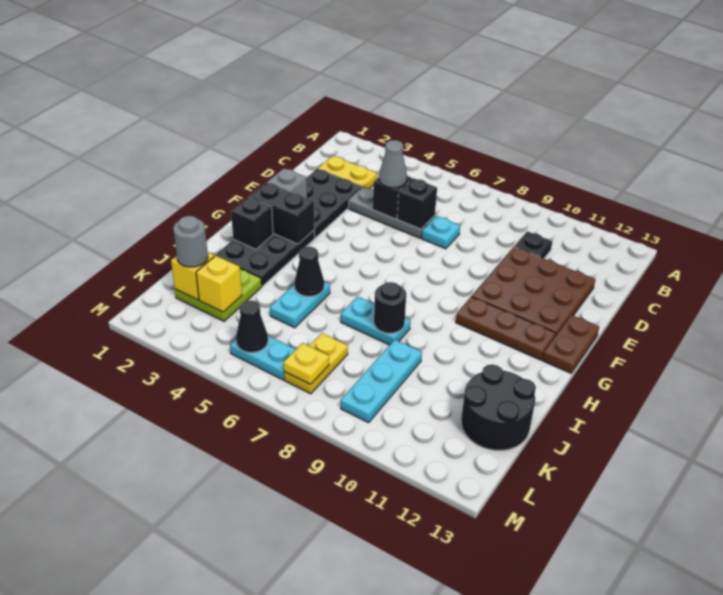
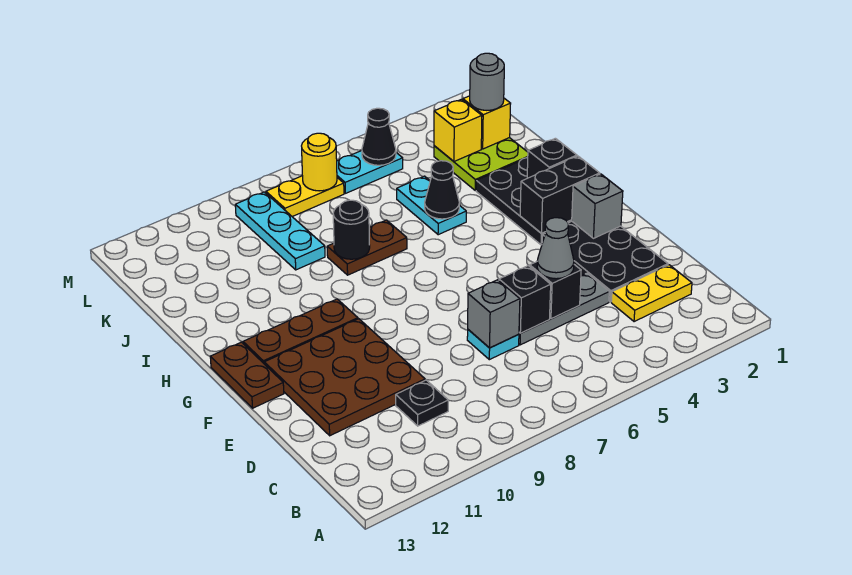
none -> grey 1x1 brick [468,280,520,348]
cyan 1x2 plate [341,296,410,345] -> brown 1x2 plate [327,220,407,275]
black 2x2 round brick [461,364,536,450] -> none
yellow 1x2 plate [284,333,348,394] -> yellow 1x2 plate turned to [266,176,344,217]
yellow 1x1 plate [284,343,329,384] -> yellow 1x1 round brick [302,133,337,191]

